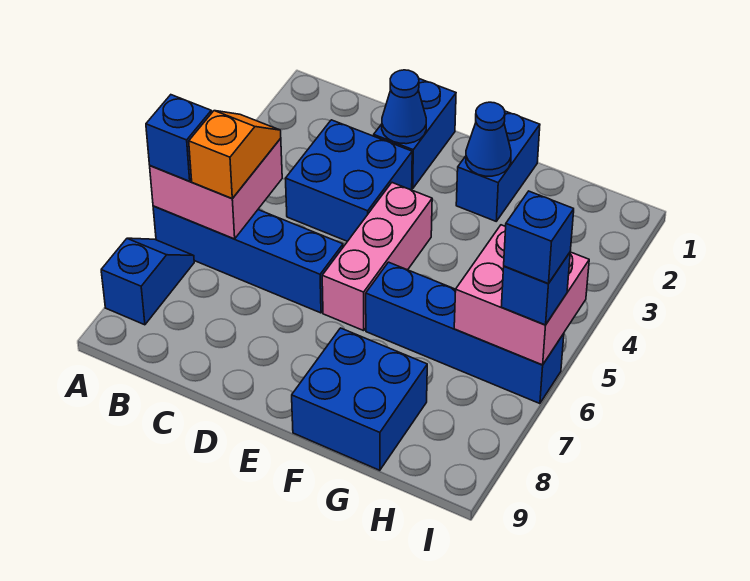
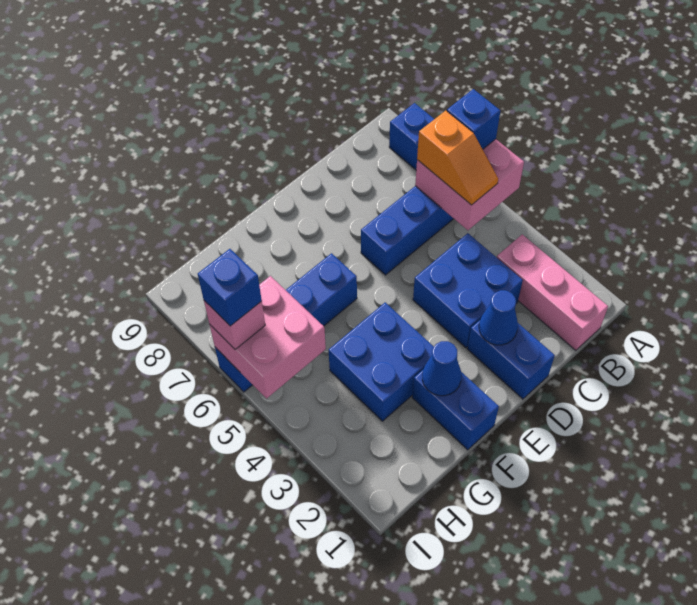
pink 1x3 brick [322,183,432,331] -> pink 1x3 brick moved to [497,234,608,350]
blue 2x2 brick [292,328,427,470] -> blue 2x2 brick moved to [329,302,434,421]
blue 1x1 brick [501,253,570,325] -> pink 1x1 brick [204,301,265,349]

